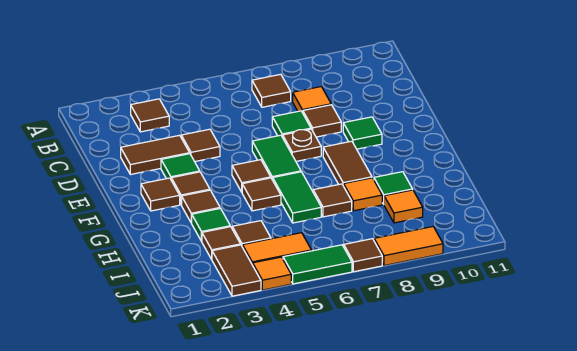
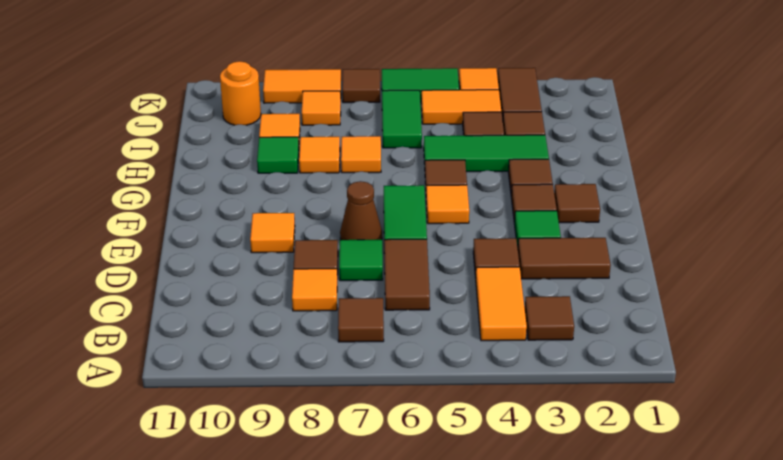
none -> orange 1x2 tile [476,267,527,341]
brown 1x1 plate [283,129,321,161] -> brown 1x1 cone [340,181,382,240]
green 1x1 tile [343,117,382,149] -> orange 1x1 tile [250,213,295,253]
brown 1x1 tile [232,160,271,192] -> orange 1x1 tile [426,185,469,224]
brown 1x2 tile [323,141,372,186] -> brown 1x2 tile moved to [384,239,430,310]
green 1x2 tile [273,172,321,223] -> green 1x2 tile moved to [382,90,422,148]
green 1x1 tile [192,208,230,241] -> green 1x3 tile [424,135,549,172]
brown 1x1 tile [313,184,352,217] -> orange 1x1 tile [341,136,381,173]
none -> orange 1x1 tile [302,91,341,125]
none -> orange 1x1 round brick [220,61,261,125]

